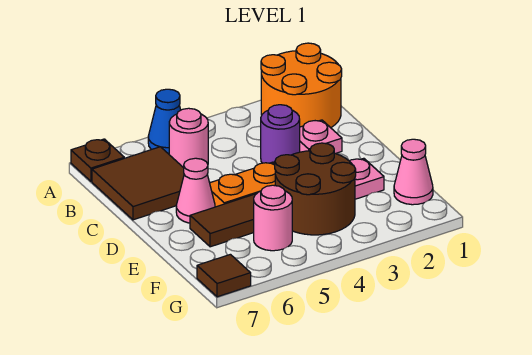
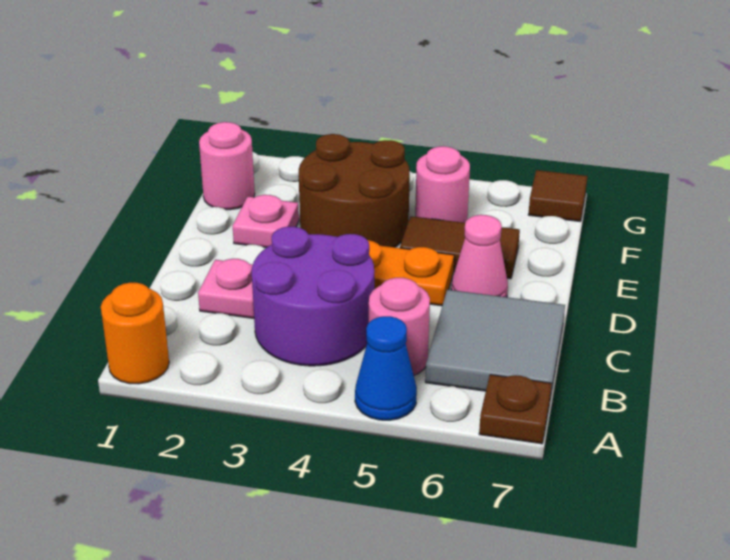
orange 2x2 round brick [261,43,342,128] -> orange 1x1 round brick [101,283,169,384]
brown 2x2 tile [92,147,184,220] -> grey 2x2 tile [425,290,565,398]
purple 1x1 round brick [261,105,300,164] -> purple 2x2 round brick [252,227,374,366]
pink 1x1 cone [394,139,433,205] -> pink 1x1 round brick [199,122,255,210]

